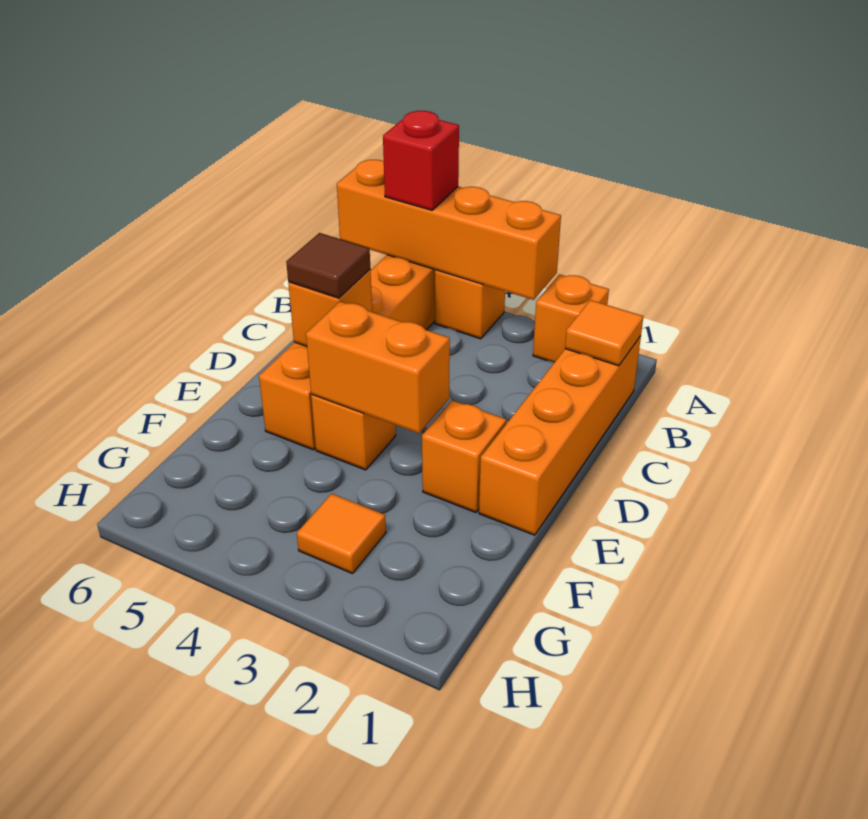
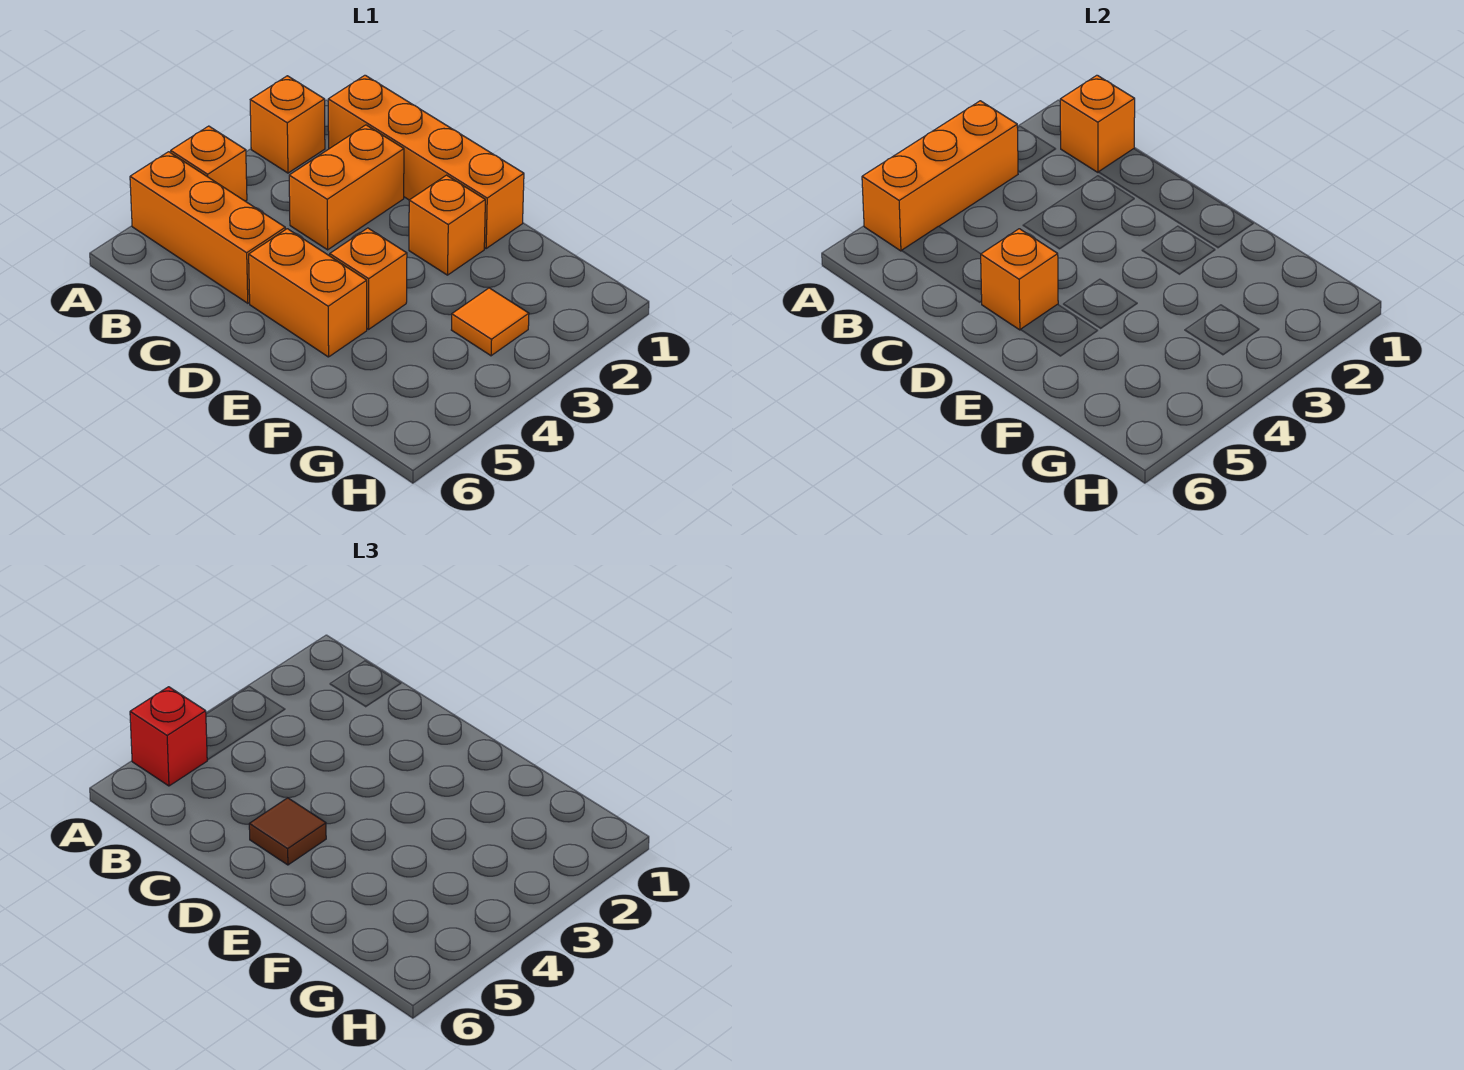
orange 1x4 brick [337,160,561,300] -> orange 1x3 brick [862,101,1018,251]
orange 1x1 tile [565,300,643,366] -> orange 1x1 brick [1060,75,1135,172]
orange 1x2 brick [306,302,450,433] -> orange 1x2 brick moved to [289,125,404,250]

